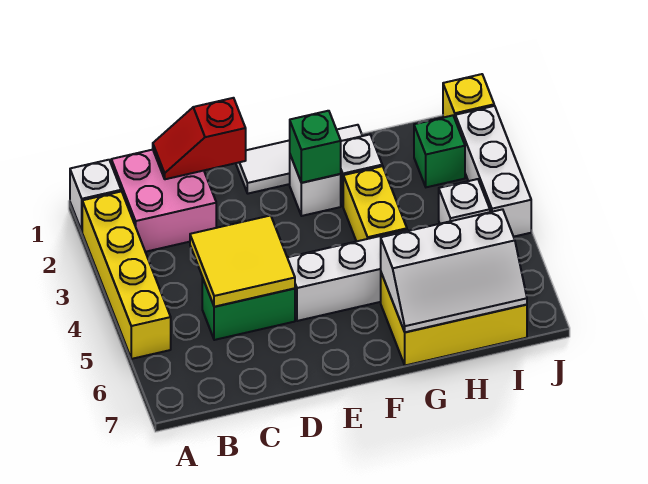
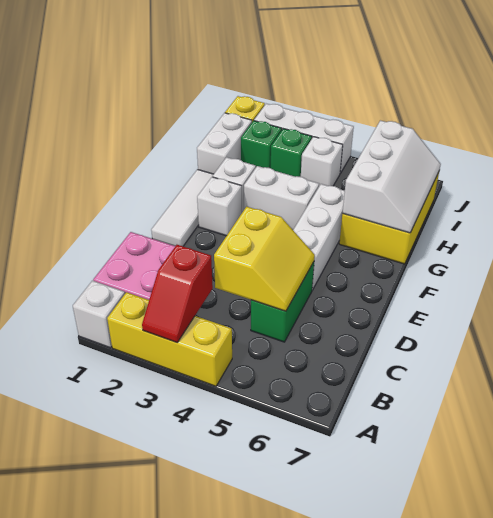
yellow 1x4 brick [82,191,171,359] -> yellow 1x3 brick [107,292,232,386]
red 1x2 slope [153,98,246,179] -> red 1x2 slope moved to [142,245,213,342]
yellow 2x2 tile [190,215,295,307] -> yellow 2x2 slope [214,207,315,311]
green 1x1 brick [290,111,341,183] -> green 1x1 brick moved to [271,129,312,177]
yellow 1x2 brick [343,166,407,241] -> white 1x2 brick [244,166,319,230]
none -> white 1x2 brick [197,113,252,174]

